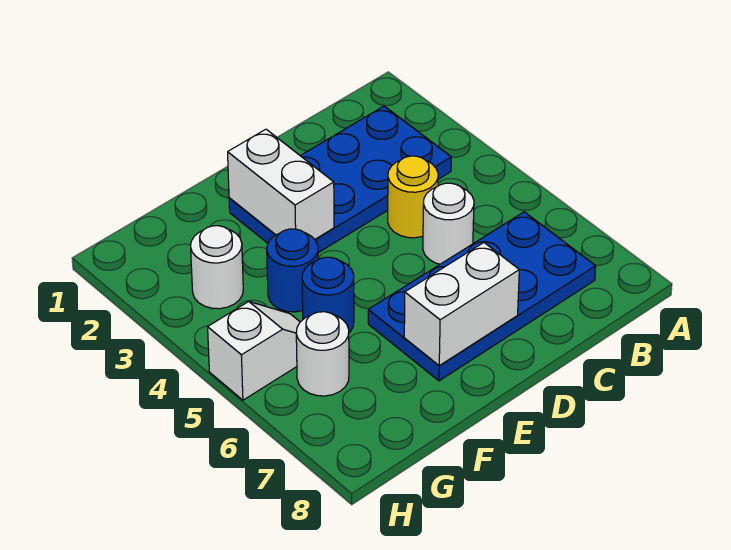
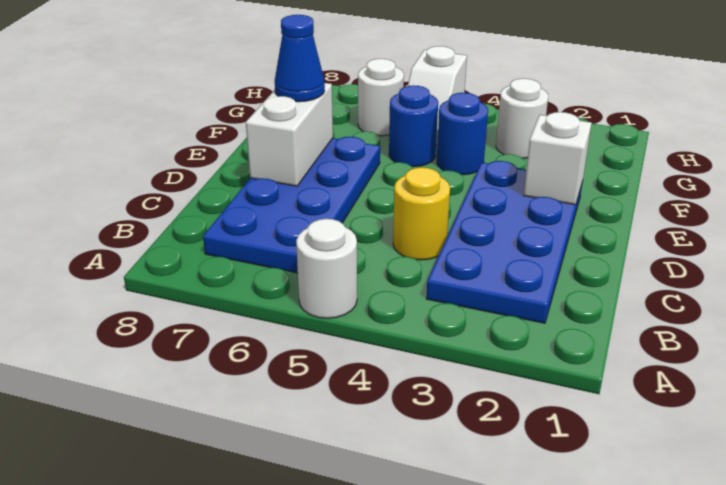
white 1x1 round brick [423,183,474,264] -> white 1x1 round brick moved to [296,219,357,318]
white 1x2 brick [228,129,334,239] -> white 1x1 brick [524,112,591,205]
none -> blue 1x1 cone [275,15,325,102]

